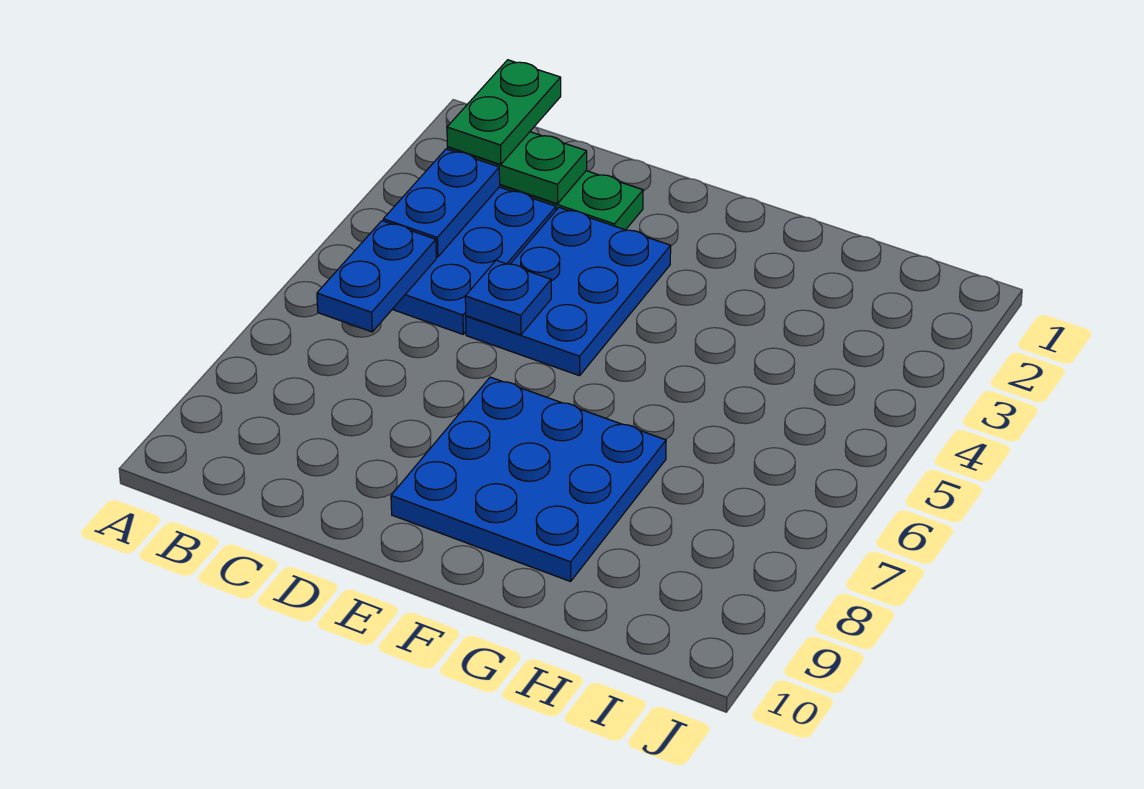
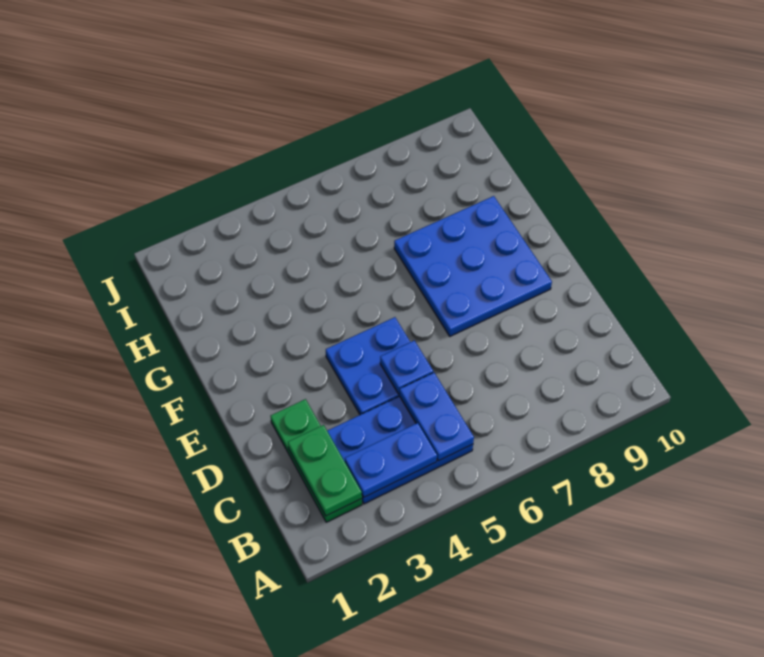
green 1x2 plate [447,60,561,165] -> none
blue 1x2 plate [317,221,436,332] -> blue 1x2 plate turned to [399,373,474,461]
blue 2x3 plate [466,207,671,376] -> blue 2x2 plate [326,317,410,415]

